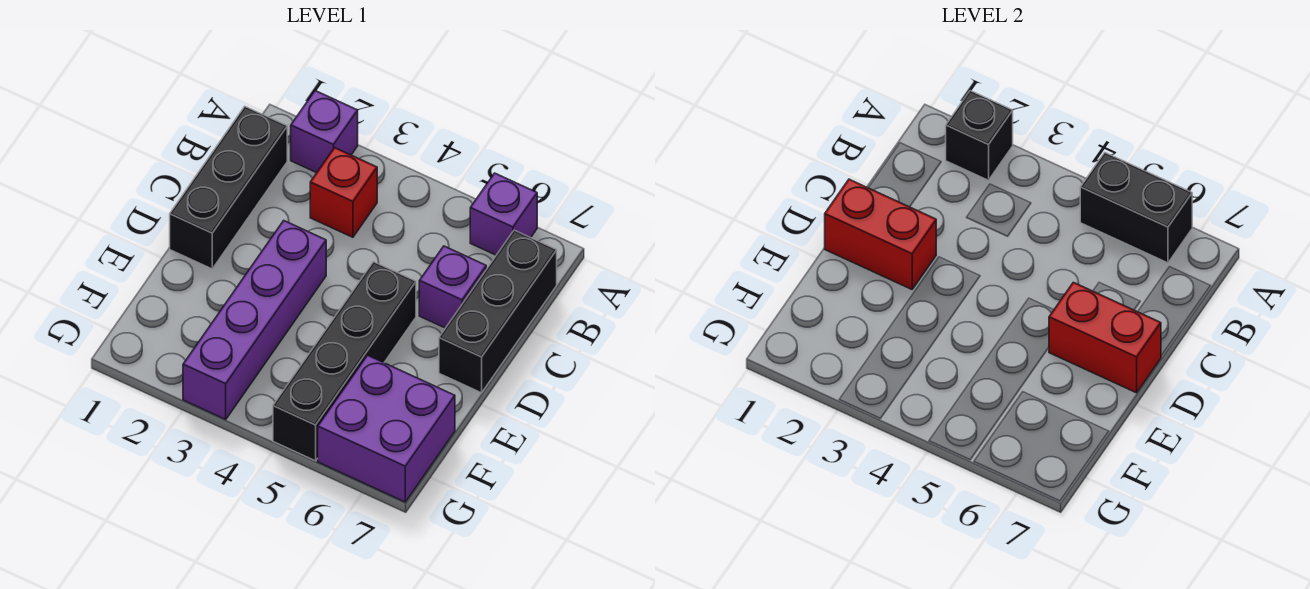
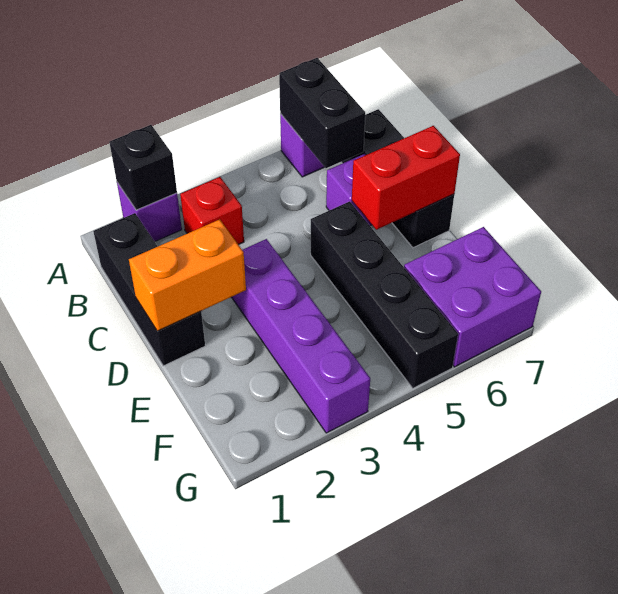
black 1x2 brick [1080,153,1192,263] -> black 1x2 brick turned to [279,58,365,168]
red 1x2 brick [825,179,936,289] -> orange 1x2 brick [129,219,246,331]

